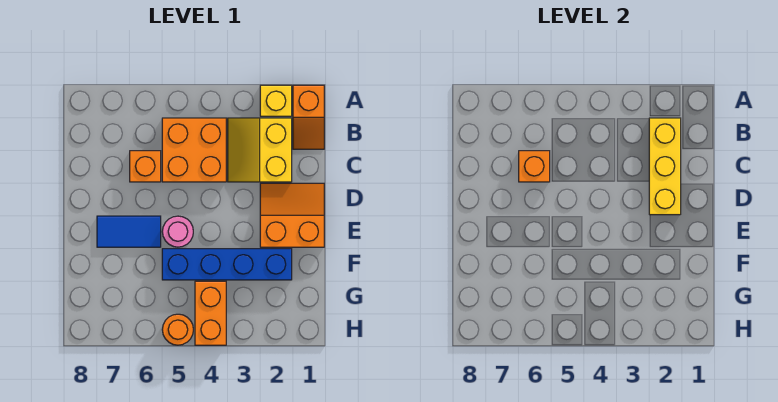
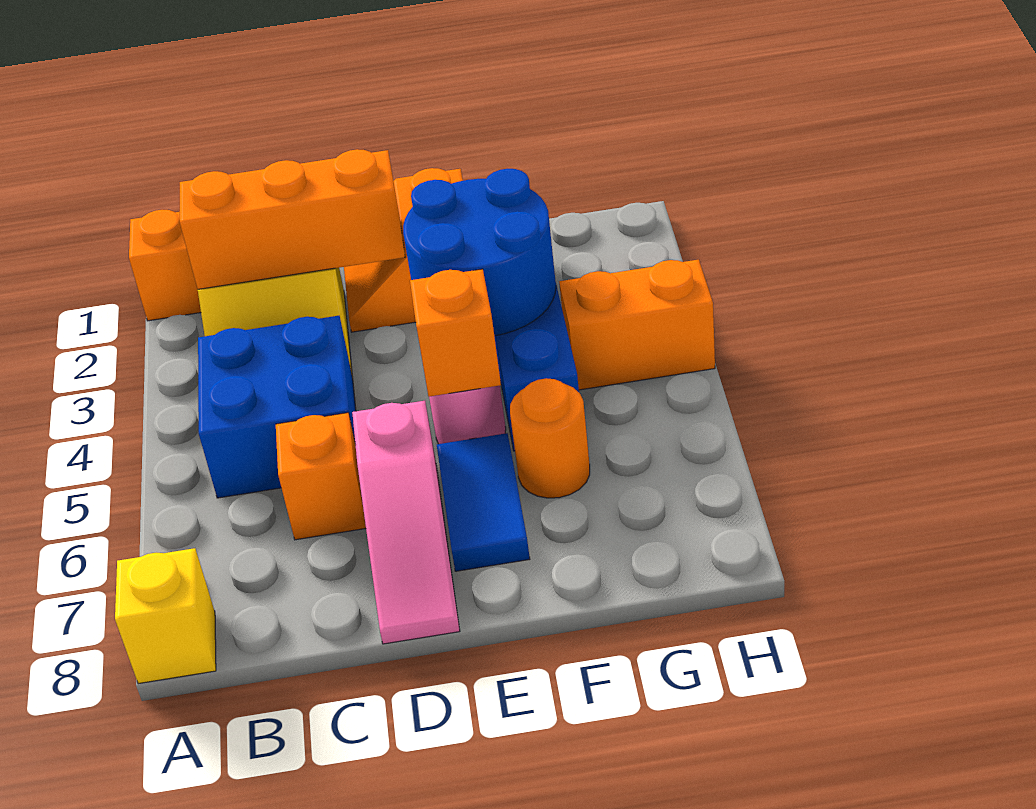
yellow 1x1 brick [260,85,292,116] -> yellow 1x1 brick moved to [115,548,216,684]
yellow 1x3 brick [649,118,681,215] -> orange 1x3 brick [180,149,405,289]
orange 2x2 brick [162,118,226,182] -> blue 2x2 brick [198,316,356,498]
orange 1x1 brick [519,151,550,182] -> orange 1x1 brick moved to [410,269,501,397]
none -> pink 1x3 slope [352,401,460,644]
none -> blue 2x2 round brick [403,169,556,336]
orange 1x1 round brick [162,314,193,345] -> orange 1x1 round brick moved to [510,378,590,498]

